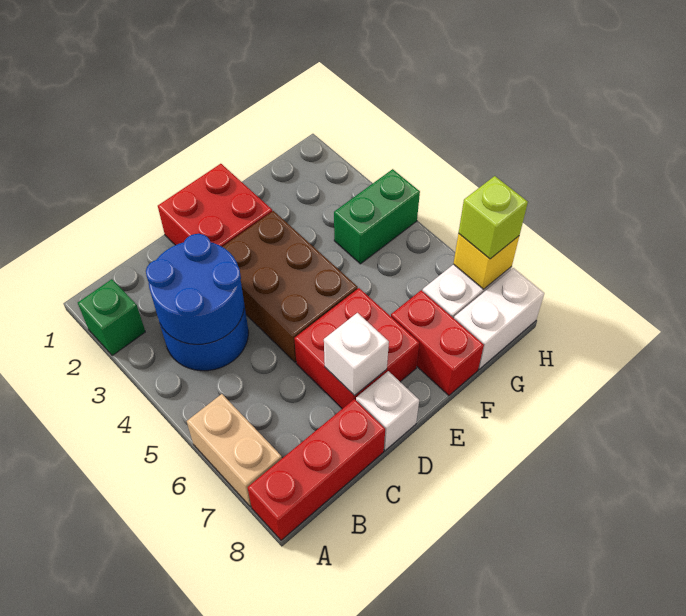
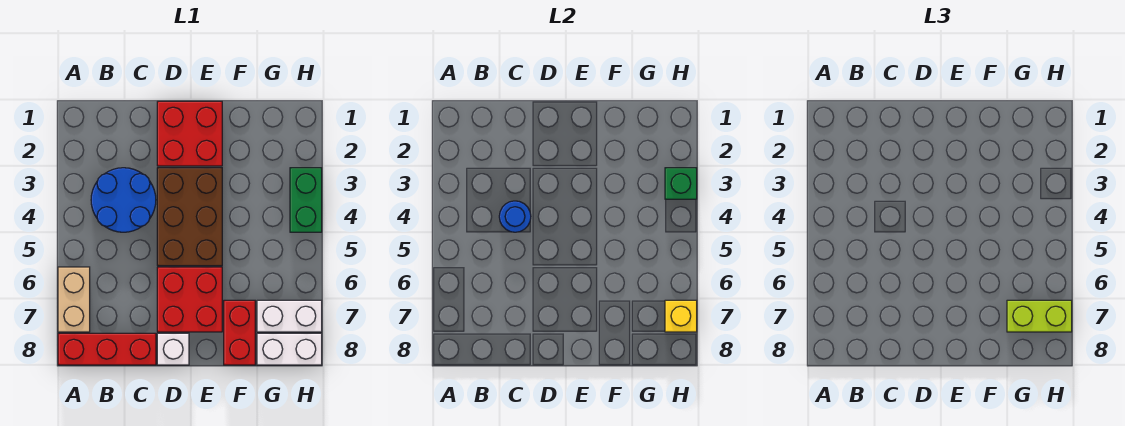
green 1x1 brick [78,279,145,356] -> green 1x1 brick moved to [665,168,697,199]
blue 2x2 round brick [146,234,244,344] -> blue 1x1 round brick [499,201,531,232]
white 1x1 brick [324,313,389,396] -> none
green 1x2 brick [334,169,420,264] -> green 1x2 brick turned to [290,168,322,232]
lime 1x1 brick [459,176,528,259] -> lime 1x2 brick [1007,300,1072,332]

